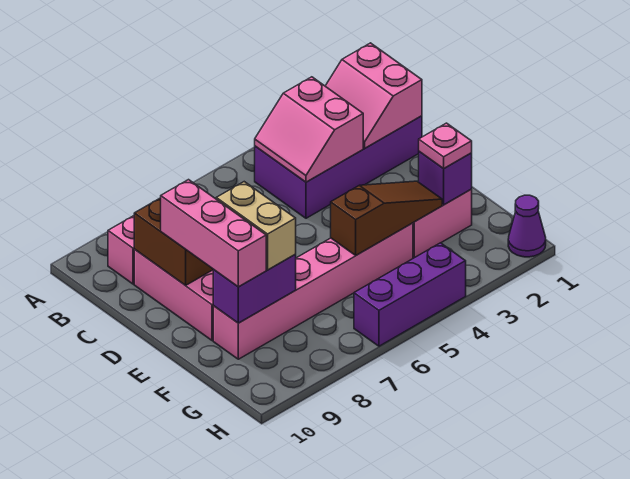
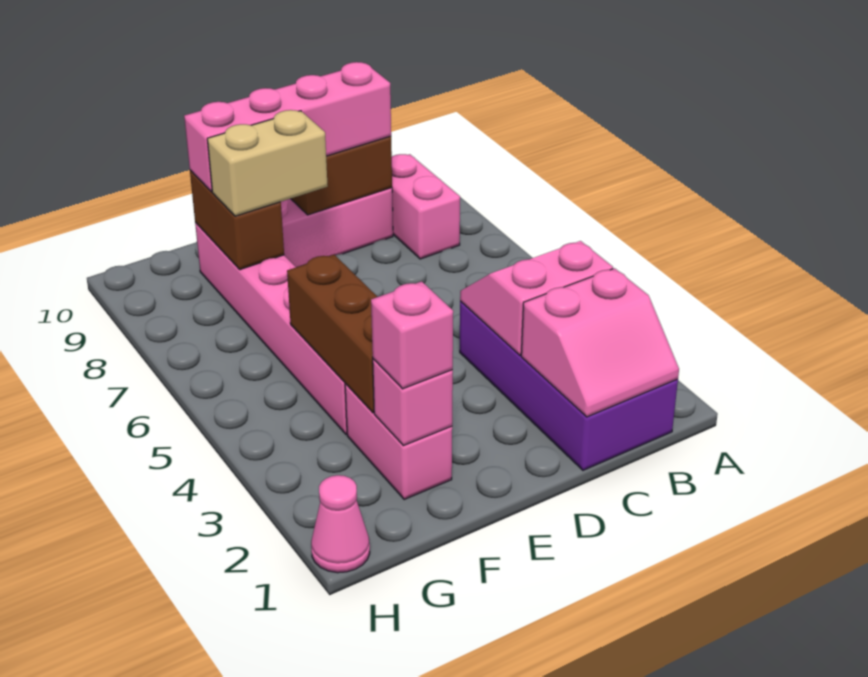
pink 2x2 slope [326,43,422,148] -> pink 2x2 slope turned to [521,268,679,417]
pink 1x3 brick [161,180,266,287] -> pink 1x4 brick [184,62,391,192]
purple 1x1 brick [419,151,472,205] -> pink 1x1 brick [373,359,453,446]
pink 1x1 plate [419,123,472,169] -> pink 1x1 brick [371,281,453,389]
brown 1x3 slope [331,181,442,255] -> brown 1x3 brick [287,255,377,413]
purple 1x2 brick [213,255,296,323] -> brown 1x2 brick [190,170,284,270]
purple 1x1 cone [508,195,546,257] -> pink 1x1 cone [311,475,370,573]
purple 1x3 brick [354,243,466,346] -> none

